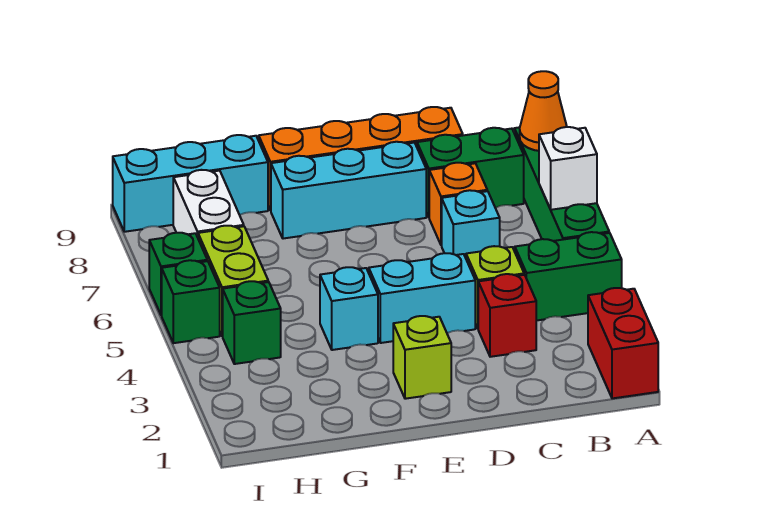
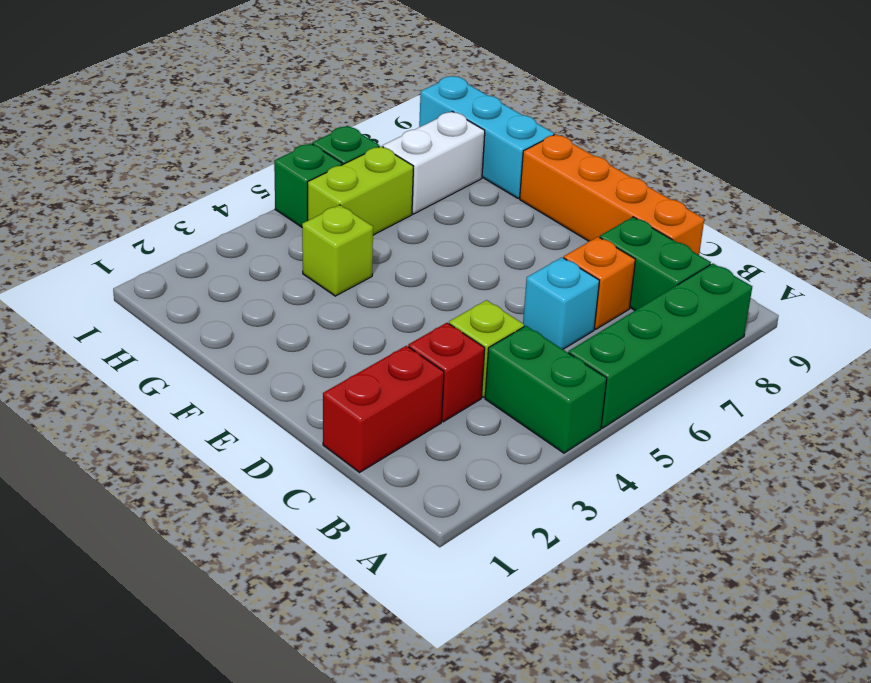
red 1x2 brick [588,288,658,398] -> red 1x2 brick moved to [323,346,444,472]
white 1x1 brick [539,127,597,210] -> none
orange 1x1 cone [520,71,567,151] -> none
cyan 1x2 brick [369,253,475,343] -> none
cyan 1x3 brick [271,142,426,239] -> none
lime 1x1 brick [393,316,451,399] -> lime 1x1 brick moved to [302,205,373,296]
cyan 1x1 brick [320,267,378,350] -> none
green 1x1 brick [223,281,281,364] -> none

